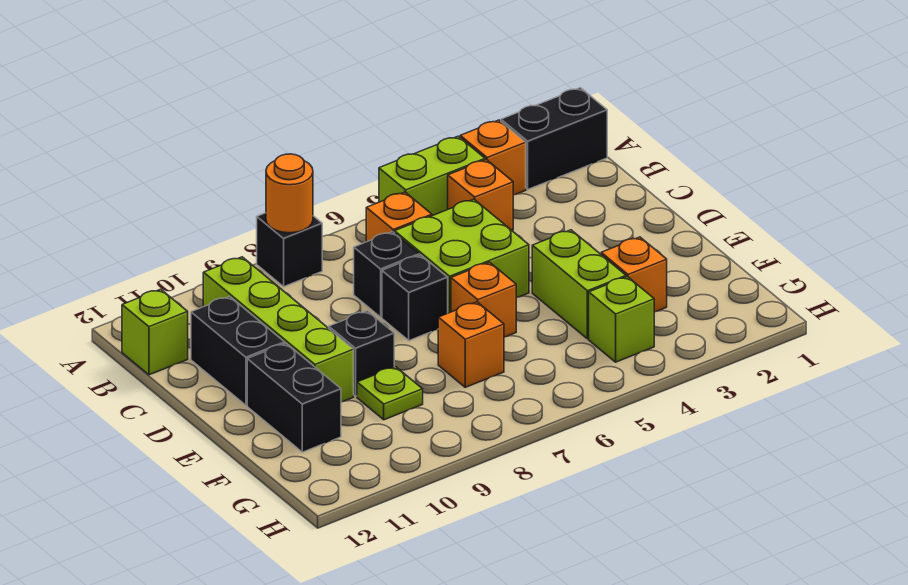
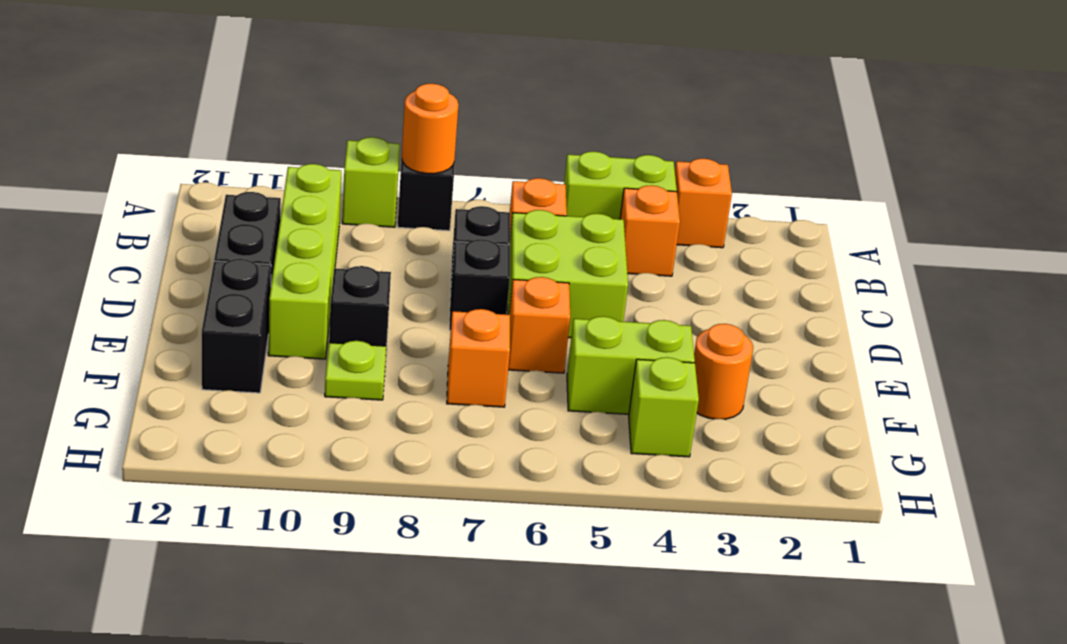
black 1x2 brick [501,88,607,189] -> none
lime 1x1 brick [122,289,188,375] -> lime 1x1 brick moved to [342,137,400,227]
lime 1x2 brick [532,230,626,339] -> lime 1x2 brick turned to [567,316,695,414]
orange 1x1 brick [601,237,667,312] -> orange 1x1 round brick [694,324,753,419]

